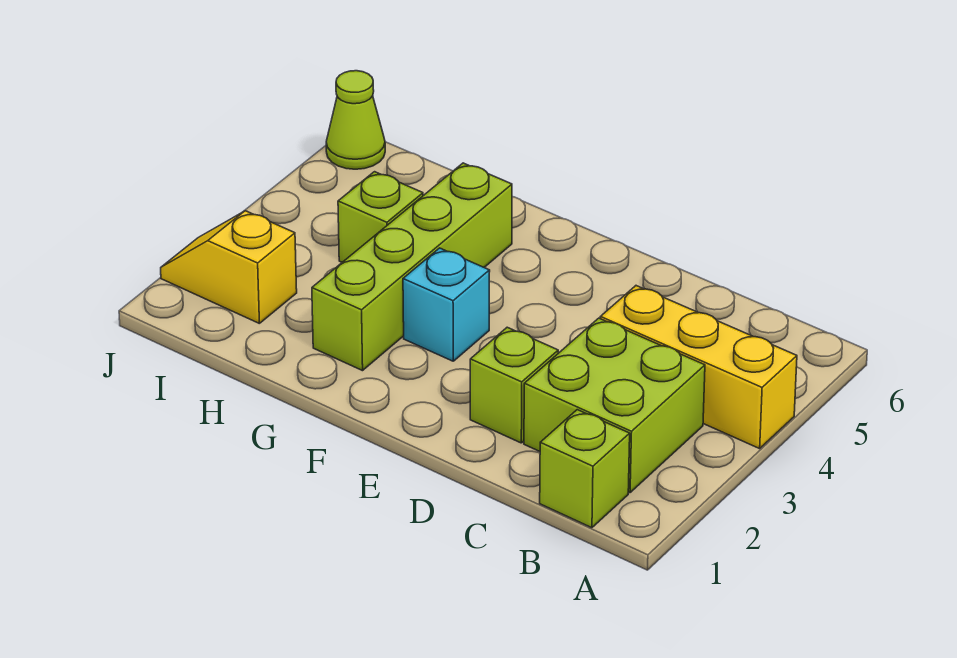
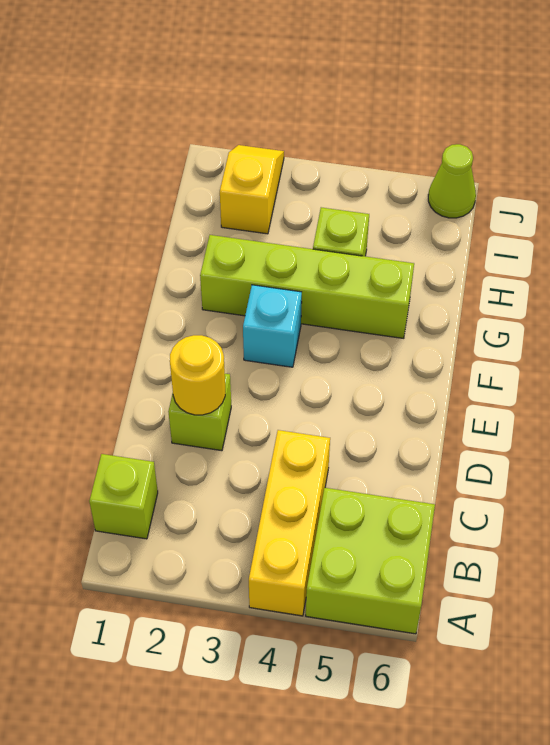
lime 2x2 brick [524,318,705,493] -> lime 2x2 brick moved to [306,488,435,634]
none -> yellow 1x1 round brick [170,335,225,415]

